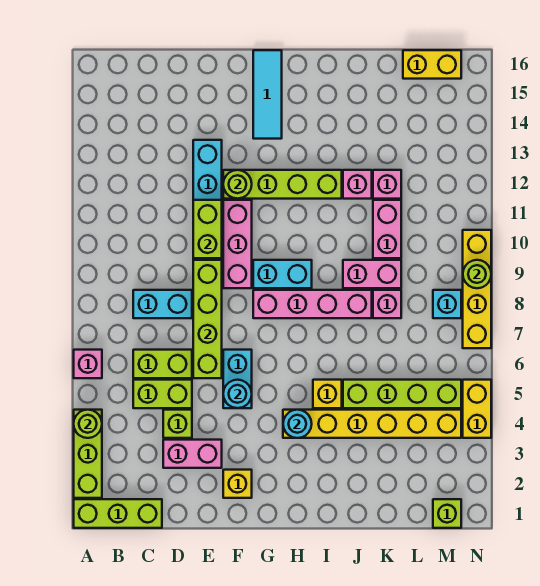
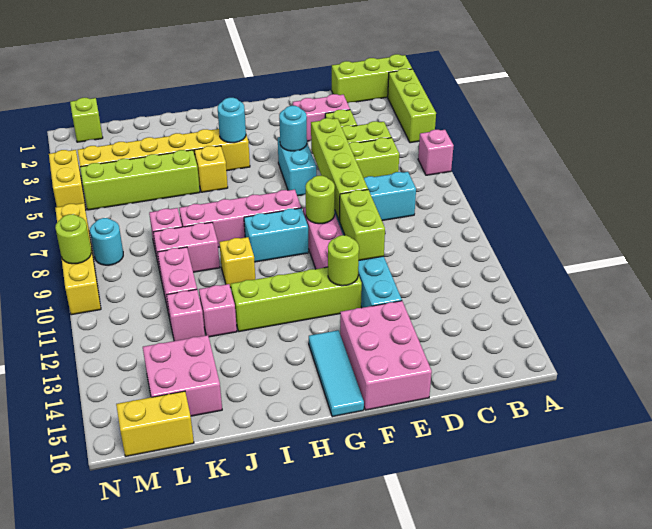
lime 1x1 round brick [74,410,102,438] -> lime 1x1 round brick moved to [306,176,335,224]
none -> pink 2x3 brick [340,301,432,410]
yellow 1x1 brick [223,470,252,498] -> yellow 1x1 brick moved to [219,237,255,288]
none -> pink 2x2 brick [143,335,222,416]
cyan 1x1 brick [433,290,461,318] -> cyan 1x1 round brick [90,218,123,265]

